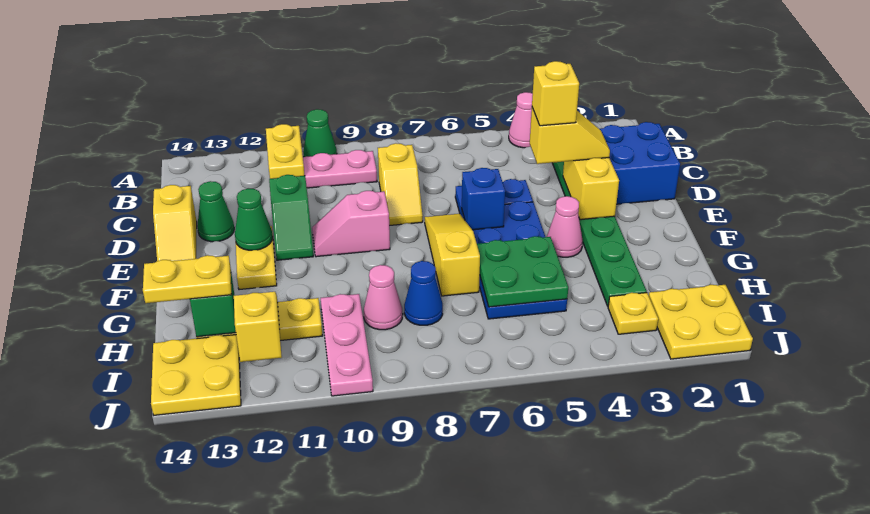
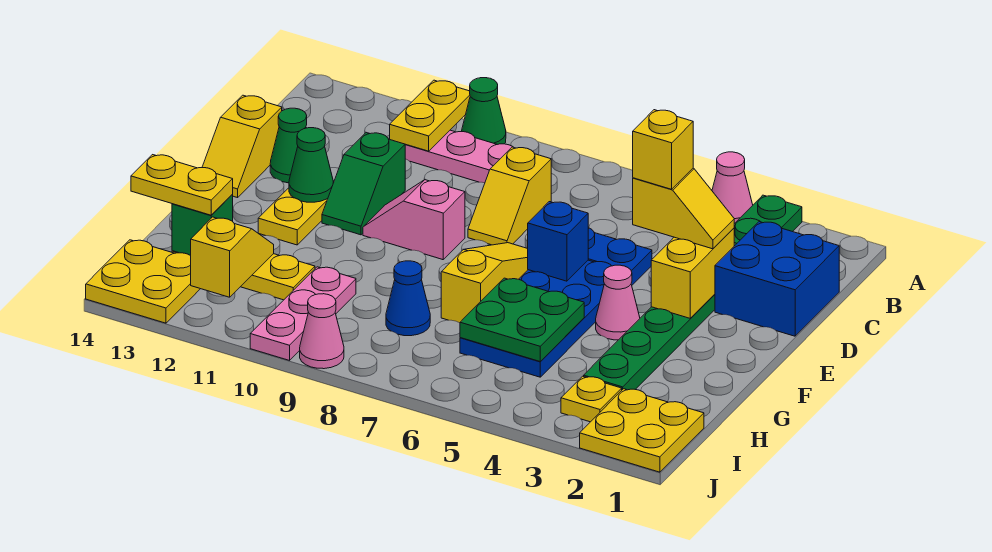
pink 1x1 cone [364,265,403,330] -> pink 1x1 cone moved to [300,294,344,369]

